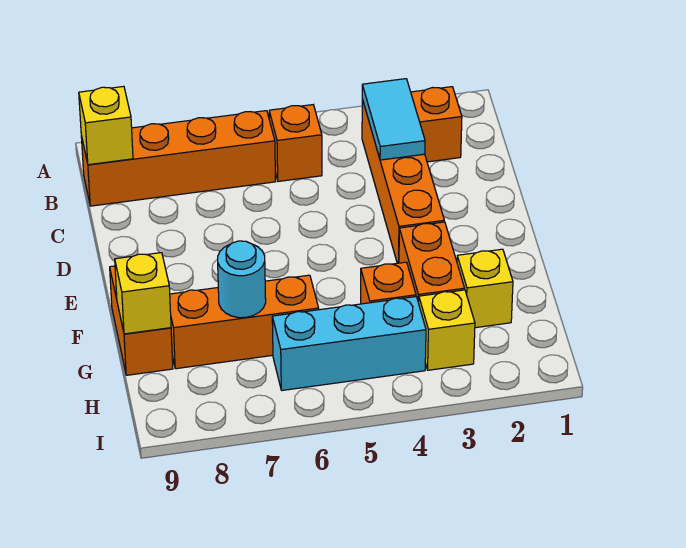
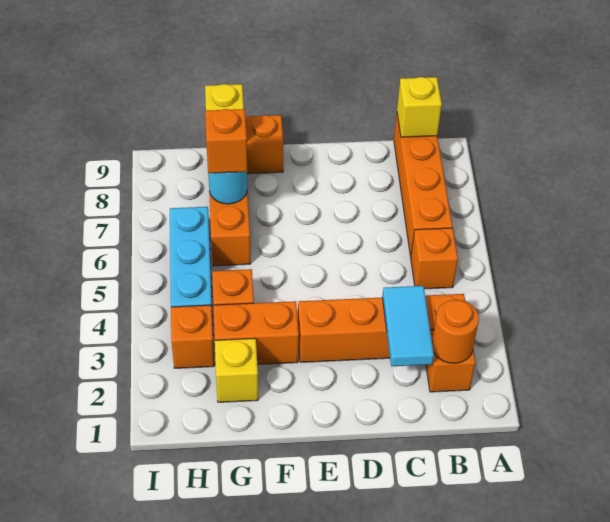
none -> orange 1x1 round brick [432,300,479,363]
cyan 1x2 tile [362,79,425,160] -> cyan 1x2 tile turned to [382,286,434,366]
none -> orange 1x1 brick [205,109,247,173]
yellow 1x1 brick [419,290,475,370] -> orange 1x1 brick [171,305,214,368]

